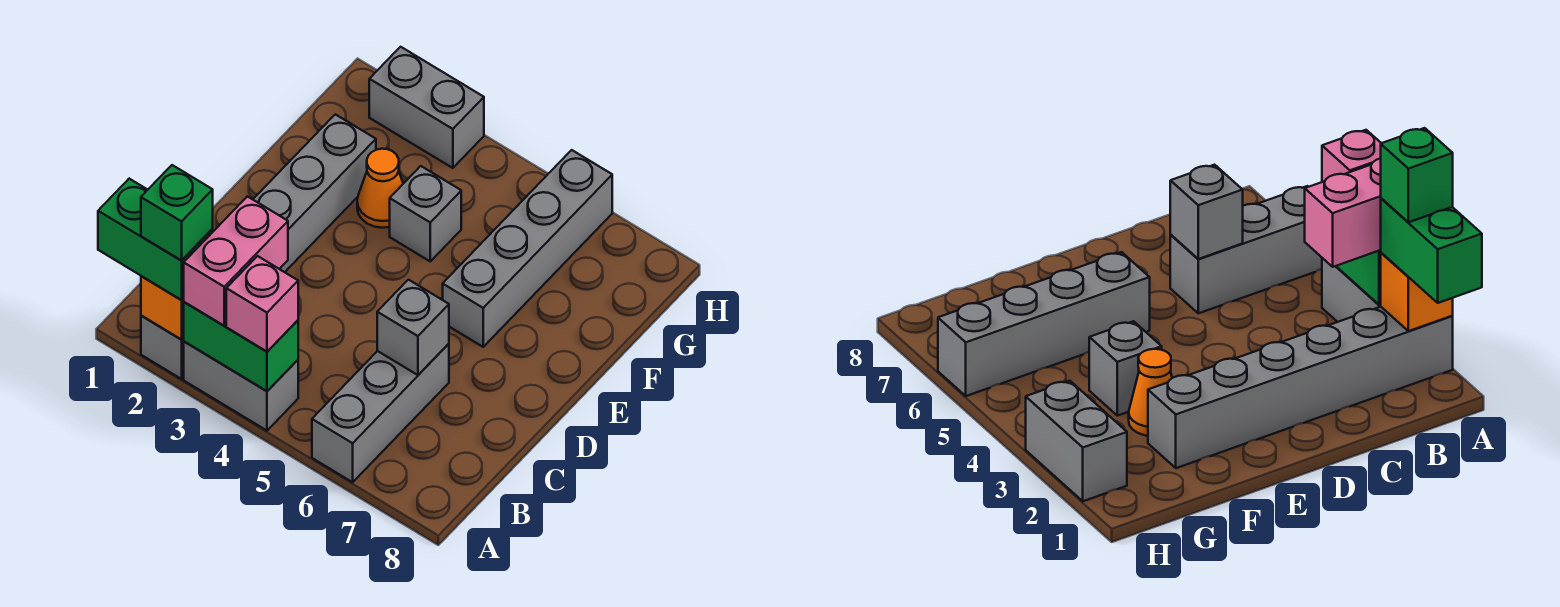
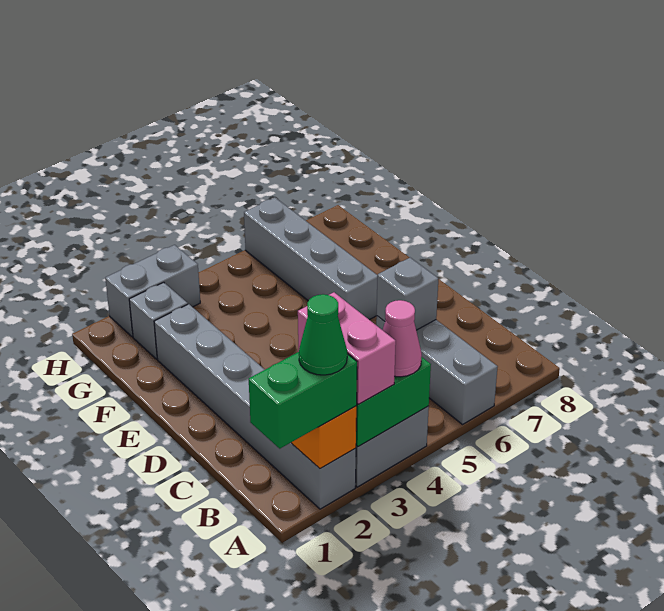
green 1x1 brick [141,165,213,260] -> green 1x1 cone [299,294,347,375]
pink 1x1 brick [226,256,298,351] -> pink 1x1 cone [383,300,422,377]
orange 1x1 cone [357,149,403,228] -> none
grey 1x1 brick [390,166,461,261] -> grey 1x1 brick moved to [129,282,188,359]

